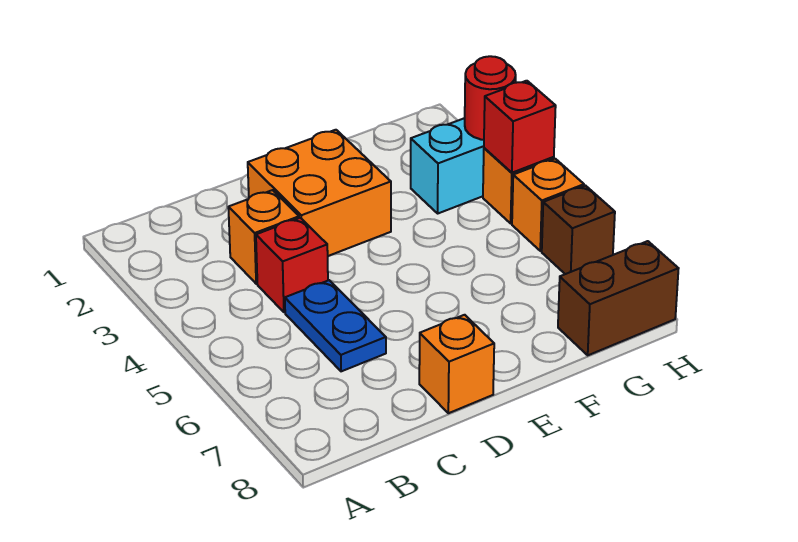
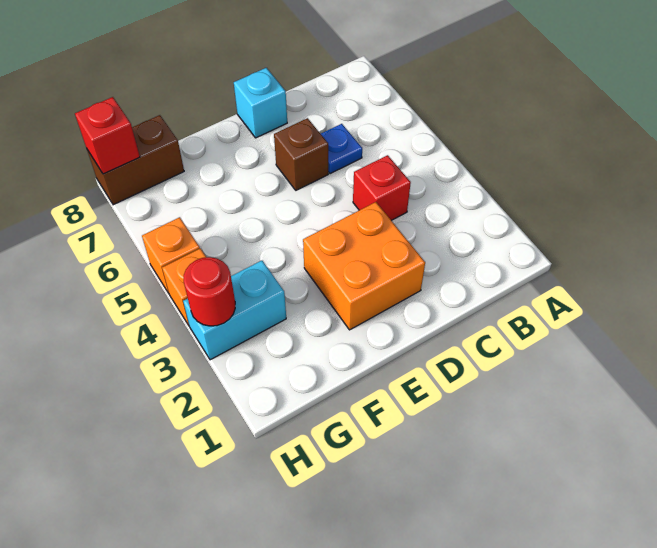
orange 1x1 brick [228,190,299,284] -> none
blue 1x2 plate [285,280,386,371] -> blue 1x1 plate [321,124,362,174]
orange 1x1 brick [419,315,494,413] -> cyan 1x1 brick [234,68,287,138]
red 1x1 brick [484,81,556,173] -> red 1x1 brick moved to [75,97,140,174]
brown 1x1 brick [542,186,615,274] -> brown 1x1 brick moved to [274,118,328,190]

